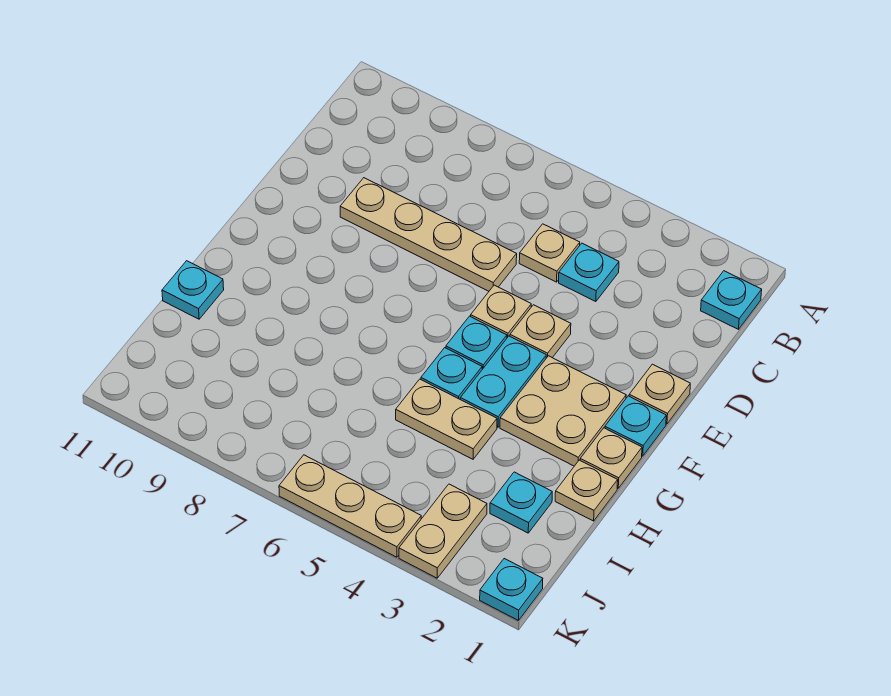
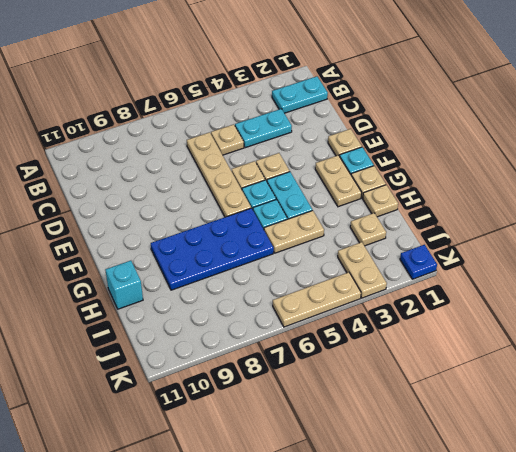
cyan 1x1 plate [701,271,762,329] -> cyan 1x2 plate [272,76,328,113]
cyan 1x1 plate [559,243,619,302] -> cyan 1x2 plate [235,109,292,148]
tan 1x4 plate [340,178,517,291] -> tan 1x4 plate turned to [187,132,251,217]
tan 2x2 plate [500,356,626,466] -> tan 1x2 plate [315,155,362,207]
none -> blue 2x4 plate [151,208,274,290]
cyan 1x1 plate [162,261,224,319] -> cyan 1x1 brick [105,261,143,309]
cyan 1x1 plate [490,472,552,533] -> tan 1x1 plate [350,213,386,246]
cyan 1x1 plate [480,559,543,621] -> blue 1x1 plate [400,245,437,279]

